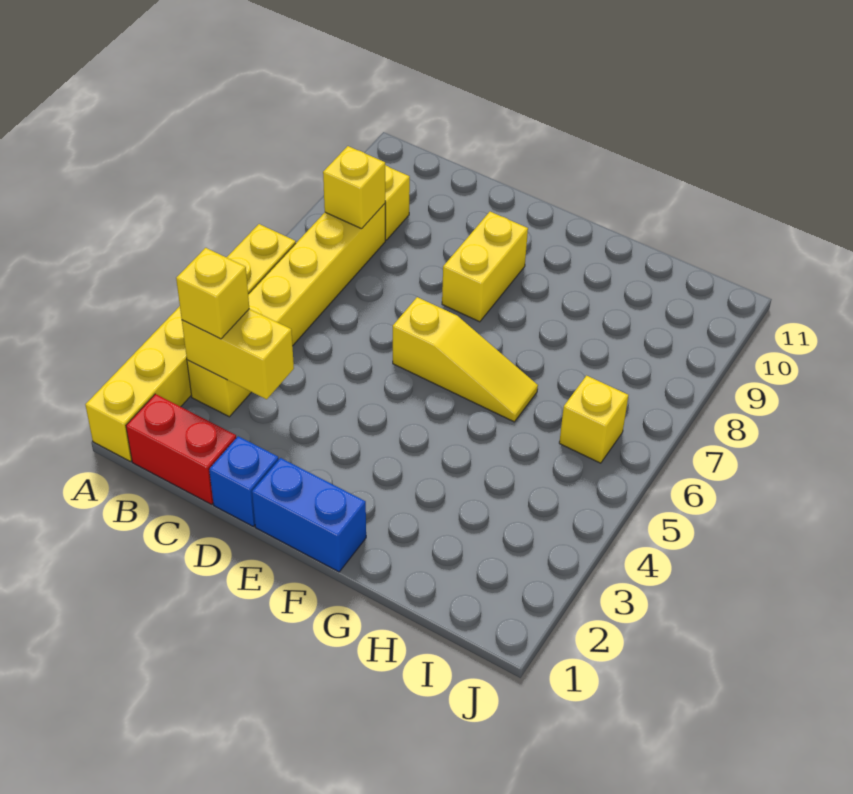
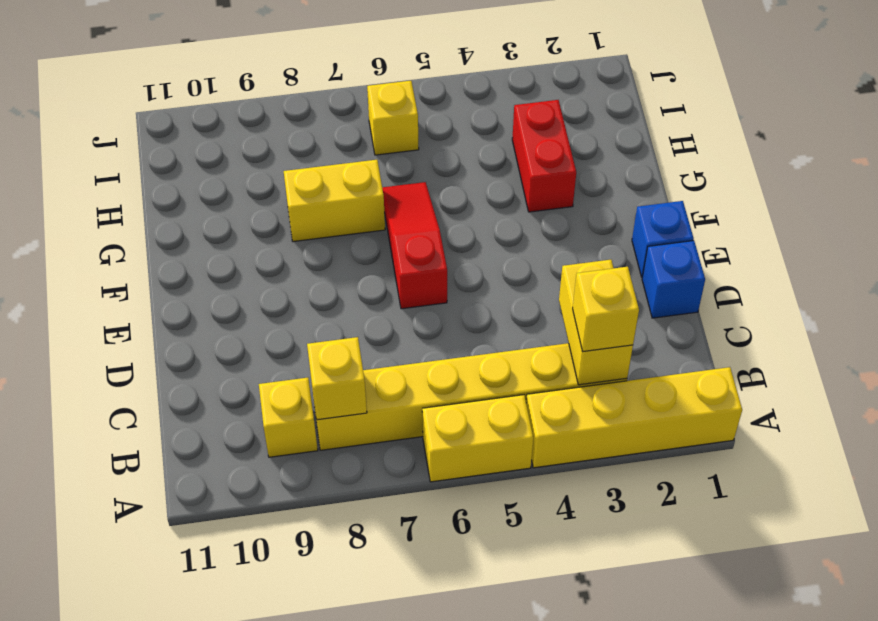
red 1x2 brick [126,394,236,504] -> red 1x2 brick moved to [512,100,576,212]
blue 1x2 brick [252,458,366,572] -> blue 1x1 brick [632,201,694,277]
yellow 1x3 slope [393,297,538,422] -> red 1x3 slope [382,182,447,309]
yellow 1x2 brick [442,212,528,322] -> yellow 1x2 brick moved to [284,160,385,242]

